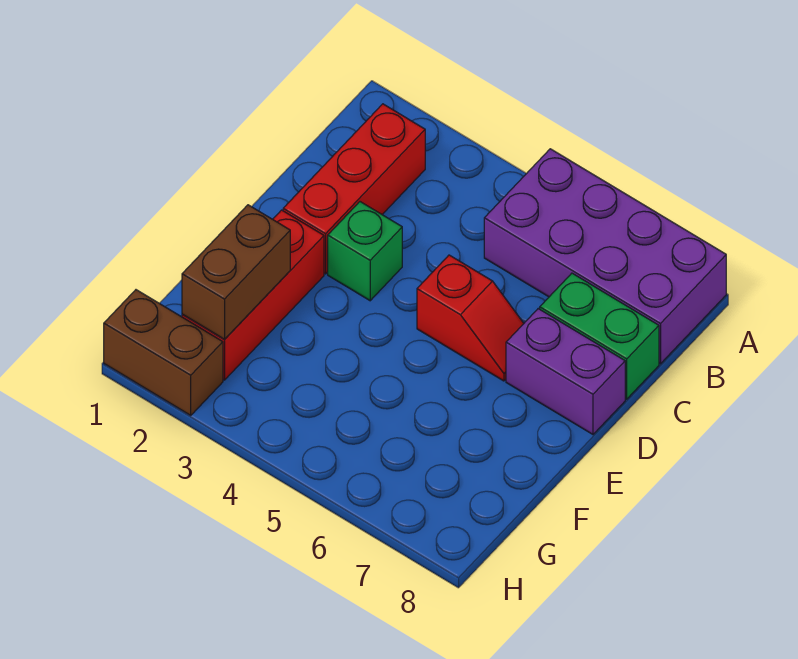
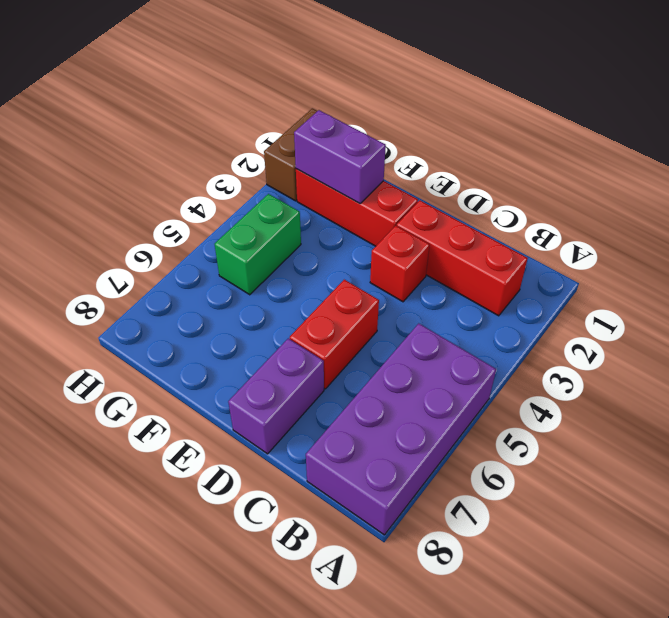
green 1x2 brick [540,273,659,399] -> green 1x2 brick moved to [215,194,301,295]
green 1x1 brick [328,202,402,301] -> red 1x1 brick [370,226,430,302]
red 1x2 slope [417,255,524,381] -> red 1x2 brick [290,280,379,389]
brown 1x2 brick [182,205,290,340] -> purple 1x2 brick [294,110,386,204]

